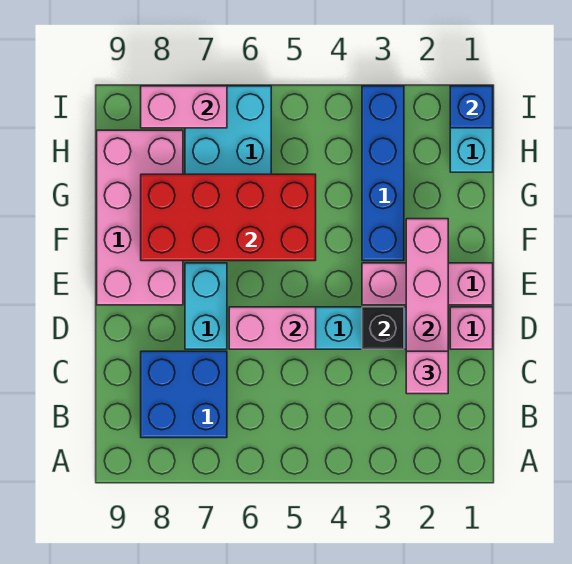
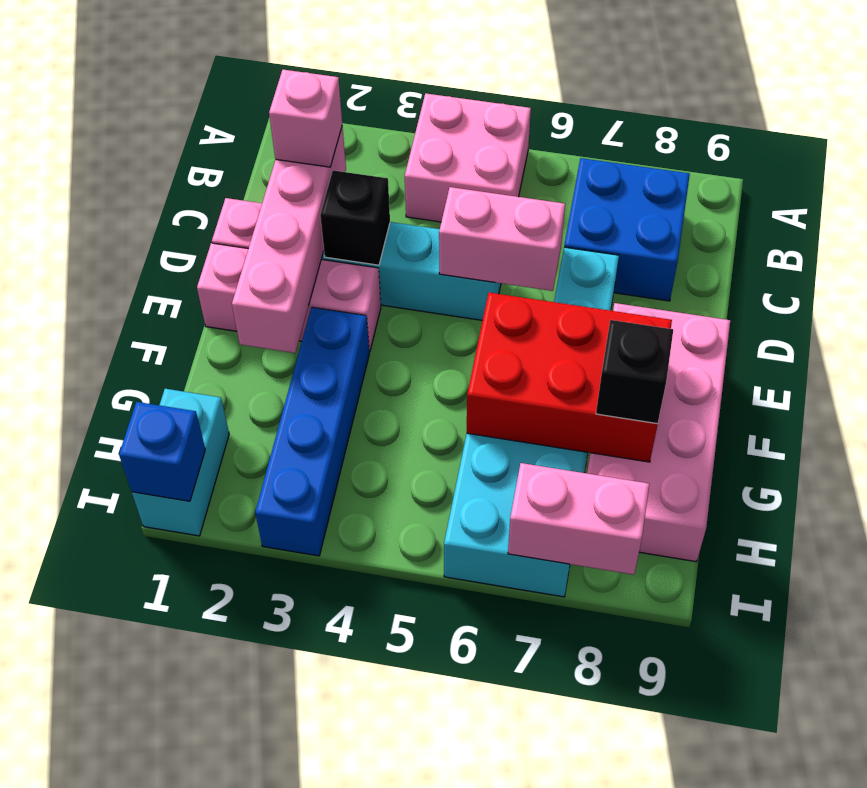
none -> pink 2x2 brick [405,93,531,222]
red 2x4 brick [141,174,316,261] -> red 2x3 brick [467,293,672,462]
none -> black 1x1 brick [596,320,673,424]

